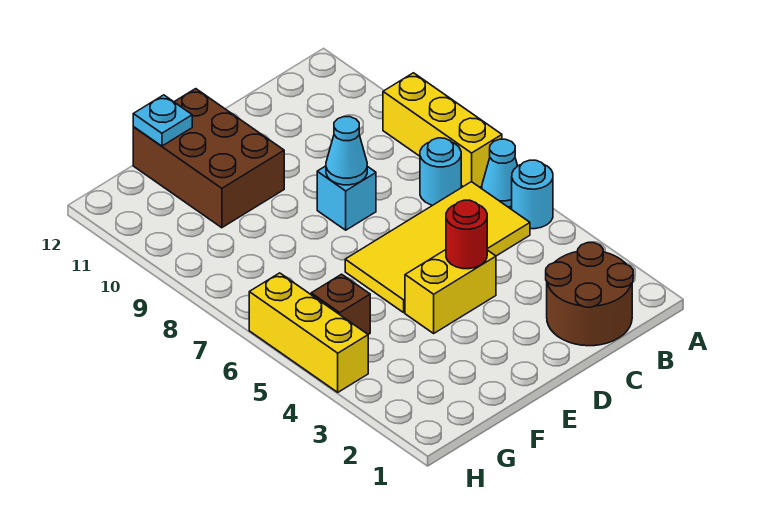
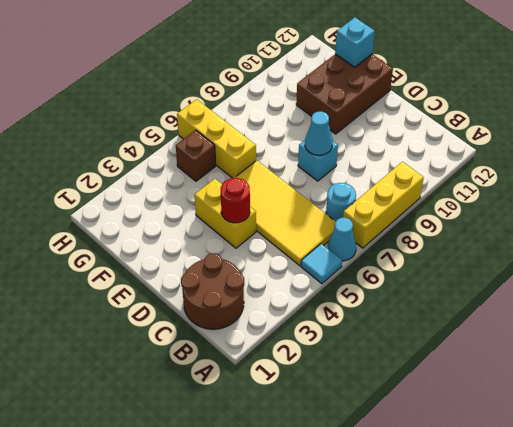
cyan 1x1 round brick [512,160,553,229] -> cyan 1x1 tile [301,244,342,284]
cyan 1x1 plate [133,95,192,146] -> cyan 1x1 brick [335,18,375,67]
yellow 1x3 brick [249,273,368,392] -> yellow 1x3 brick turned to [177,99,256,178]

